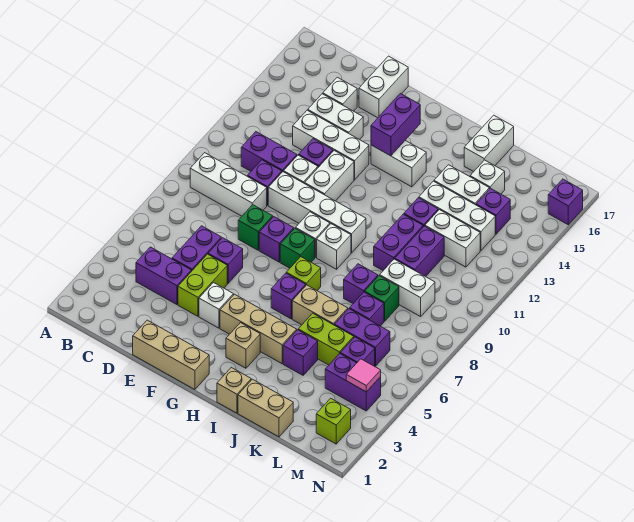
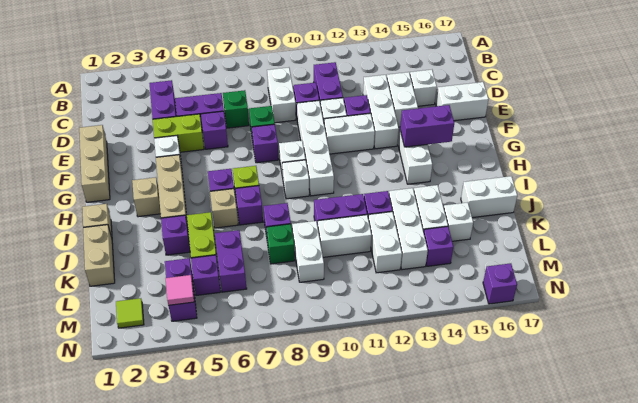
white 1x3 brick [190,153,267,216] -> white 1x2 brick [267,68,296,123]
green 1x1 brick [280,228,315,268] -> green 1x1 brick moved to [223,90,249,128]
tan 1x2 brick [292,285,348,325] -> tan 1x1 brick [210,189,238,228]
purple 1x1 brick [350,292,384,326] -> purple 1x1 brick moved to [235,186,263,225]
purple 1x2 brick [395,226,444,277] -> white 1x2 brick [318,215,372,257]
lime 1x1 brick [316,398,351,444] -> lime 1x1 tile [116,298,144,328]

